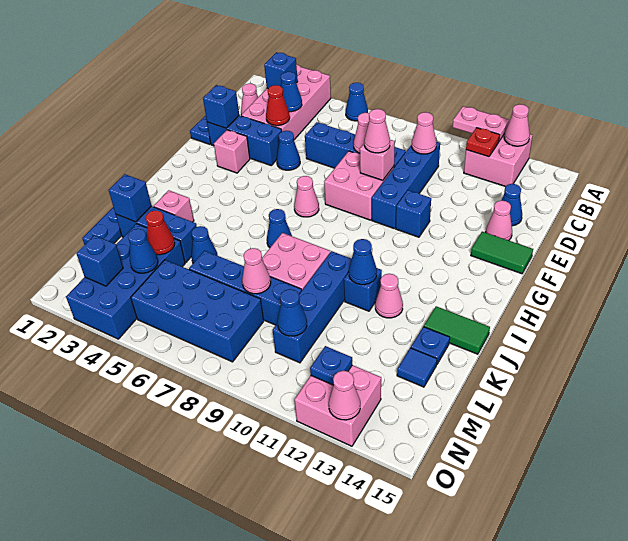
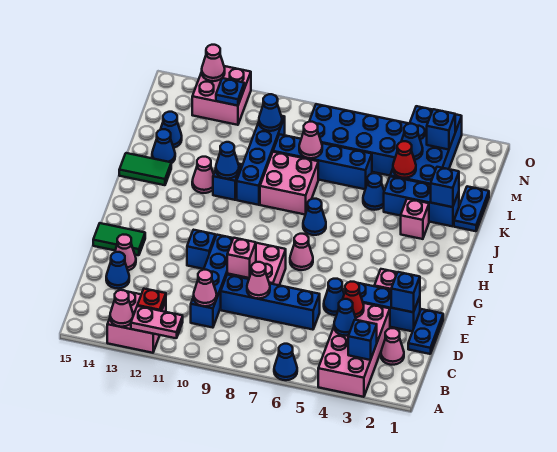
pink 1x1 cone [364,109,390,153] -> none
blue 1x1 plate [411,327,450,364] -> blue 1x1 cone [152,129,175,163]
blue 1x1 tile [397,348,437,387] -> blue 1x1 cone [160,112,182,148]

